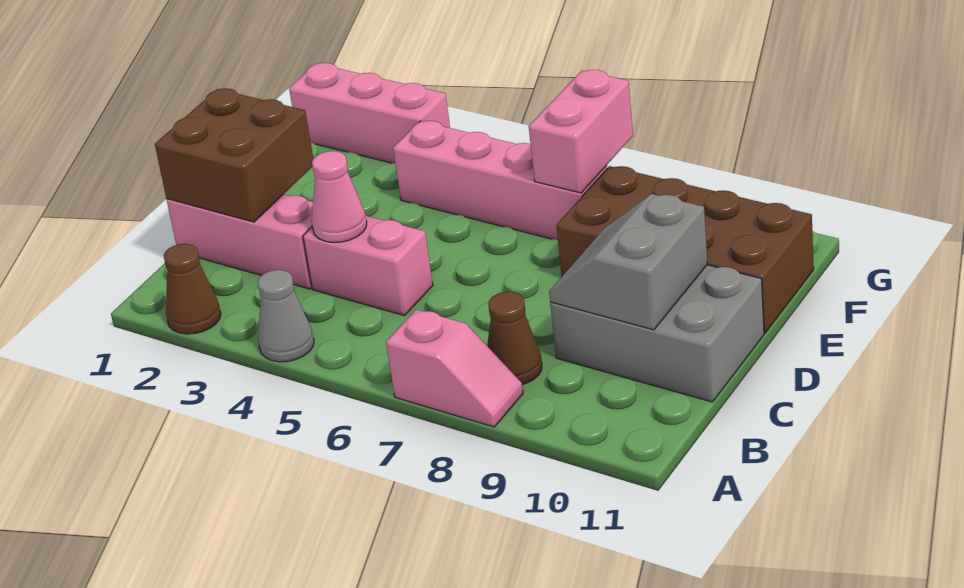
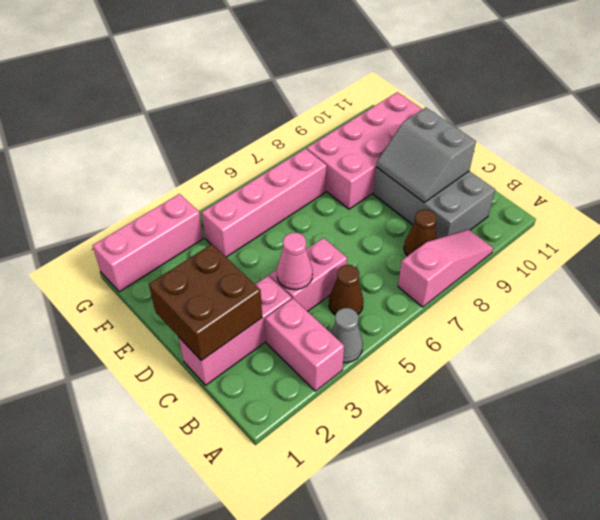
brown 1x1 cone [164,244,221,334] -> brown 1x1 cone moved to [329,265,363,315]
pink 1x2 slope [386,310,523,427] -> pink 1x3 slope [398,229,493,307]
grey 2x3 brick [550,265,764,402] -> grey 2x3 brick turned to [373,167,495,239]
brown 2x4 brick [556,166,814,333] -> pink 2x4 brick [307,92,423,209]
pink 1x2 brick [529,70,633,193] -> pink 1x2 brick moved to [265,298,344,391]

